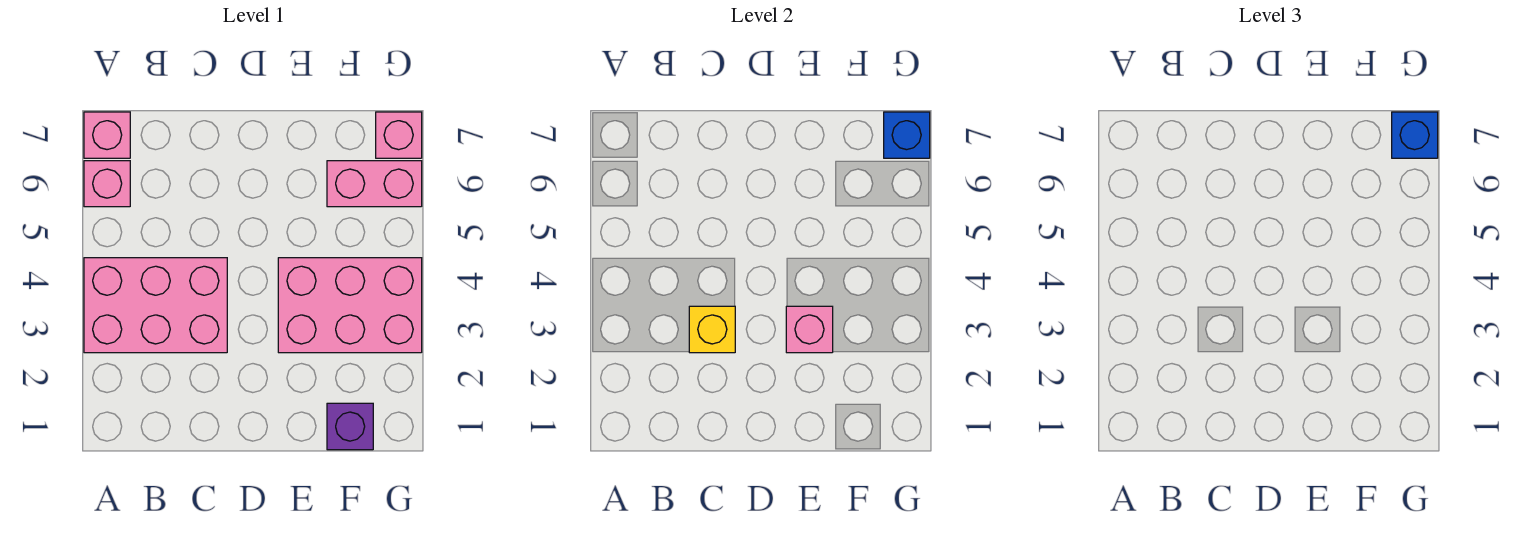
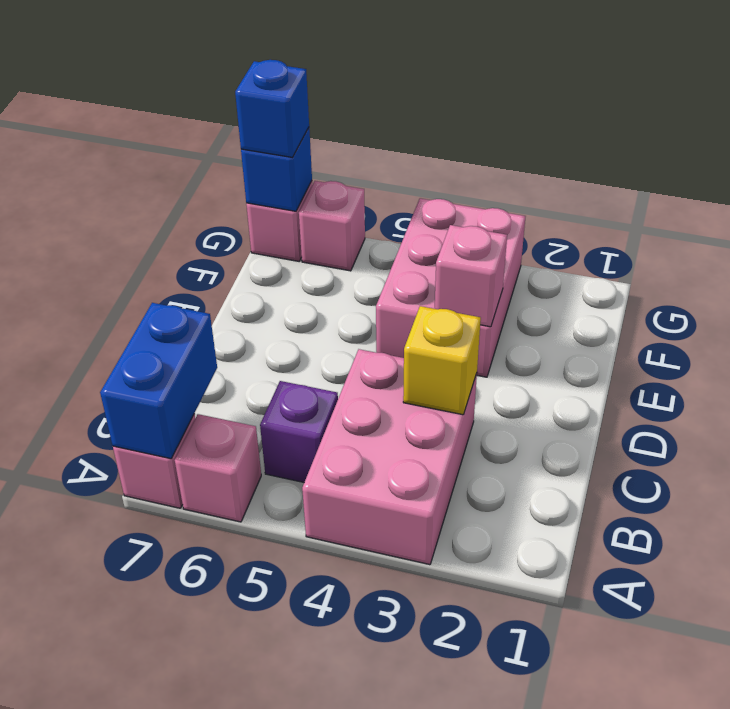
none -> blue 1x2 brick [100,303,217,459]
purple 1x1 brick [327,403,373,450] -> purple 1x1 brick moved to [260,381,338,482]
pink 1x2 brick [327,161,422,207] -> pink 1x1 brick [299,181,365,271]

